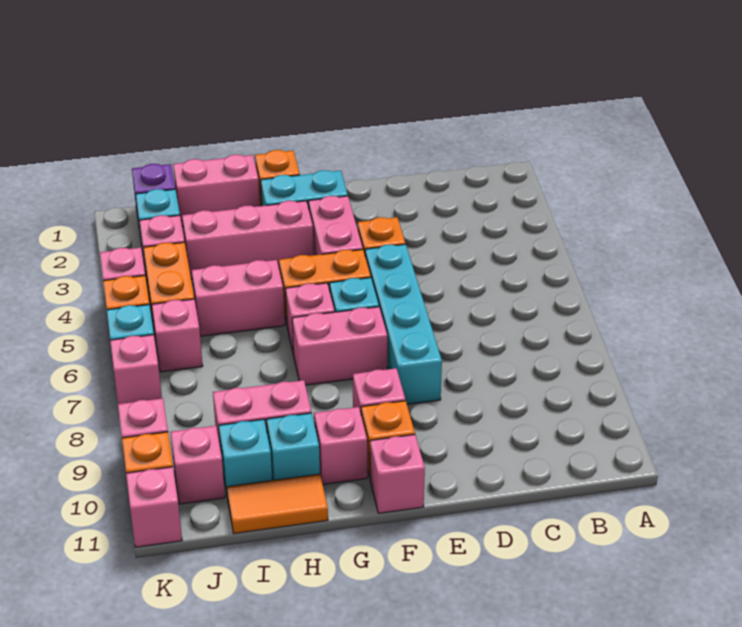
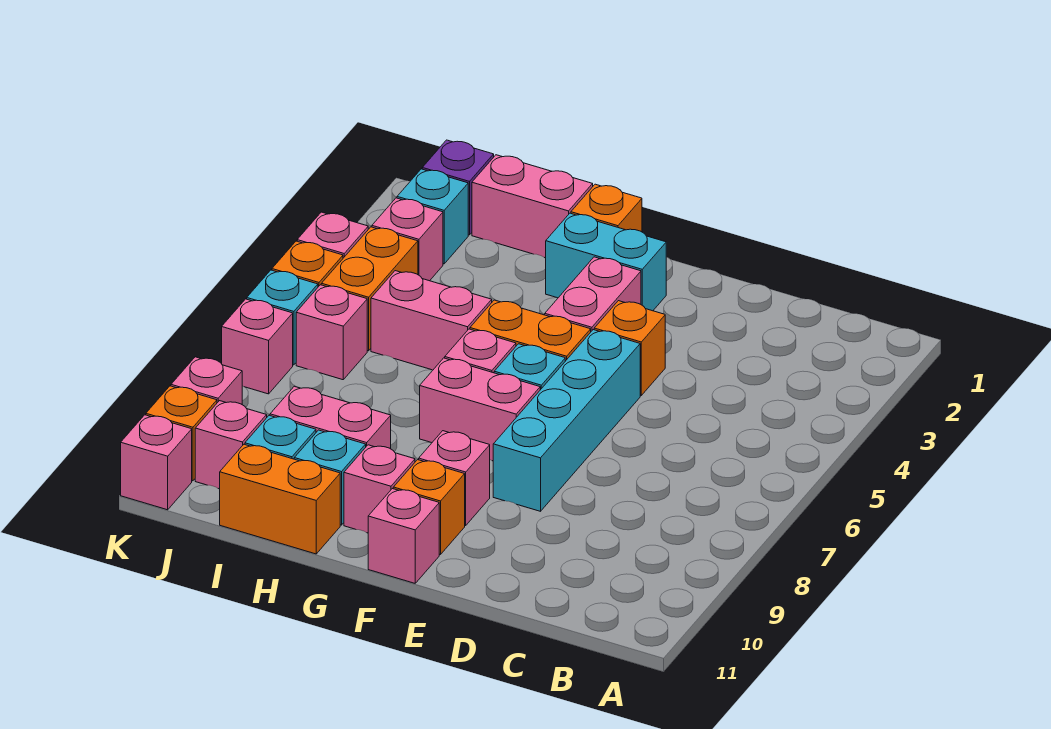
pink 1x3 brick [182,201,314,279] -> none
orange 1x2 tile [227,474,328,534] -> orange 1x2 brick [220,444,340,554]

